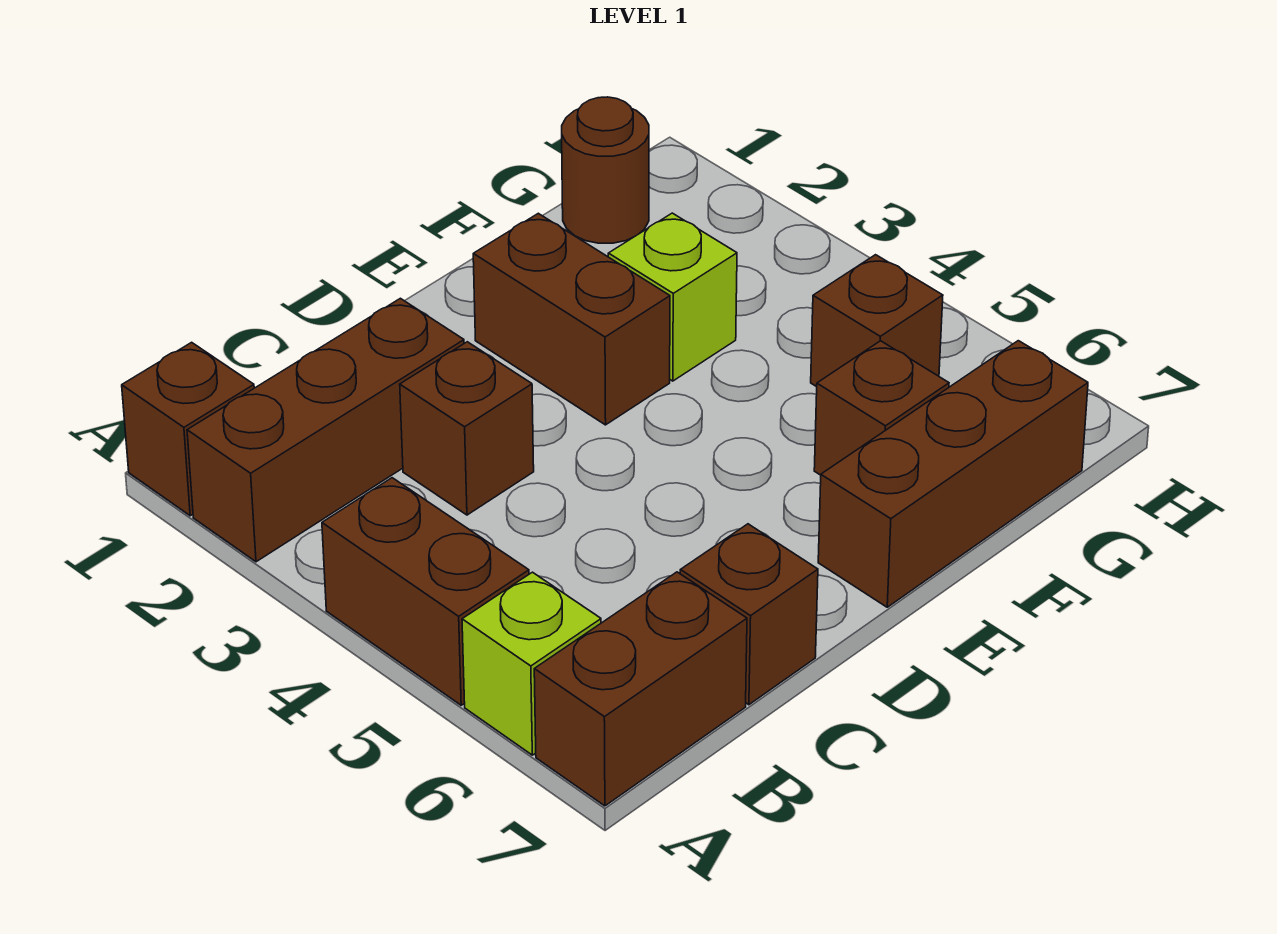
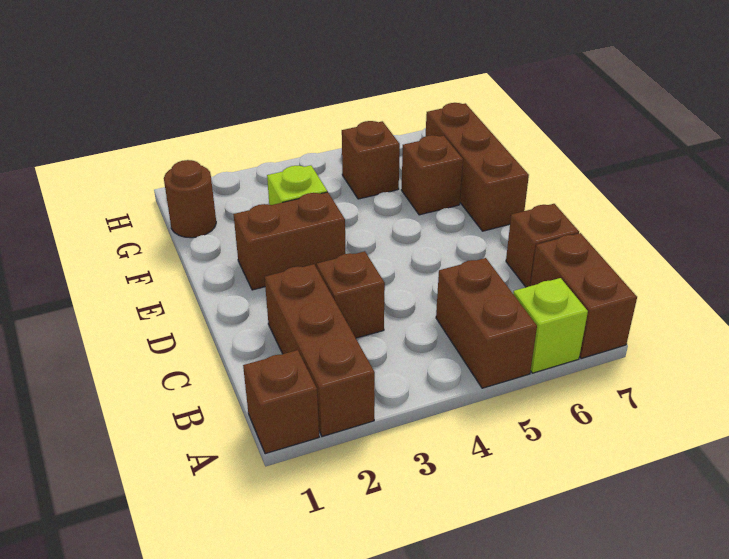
brown 1x2 brick [322,478,529,705] -> brown 1x2 brick turned to [436,258,537,388]

